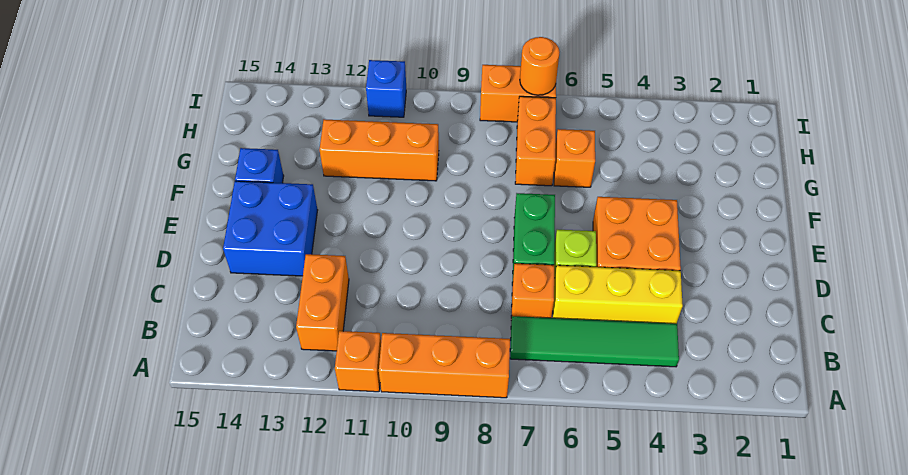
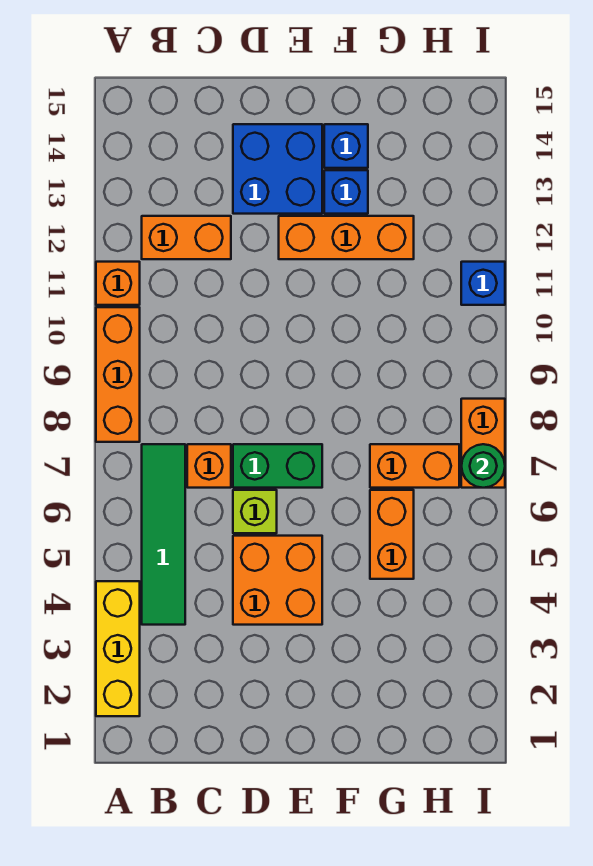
yellow 1x3 brick [553,265,683,324] -> yellow 1x3 brick moved to [96,581,140,716]
none -> blue 1x1 brick [324,170,368,214]
orange 1x1 brick [554,129,595,187] -> orange 1x2 brick [370,490,414,579]
orange 1x3 brick [319,119,439,181] -> orange 1x3 brick turned to [279,216,414,259]
orange 1x1 round brick [520,37,560,95] -> green 1x1 round brick [462,444,505,488]

